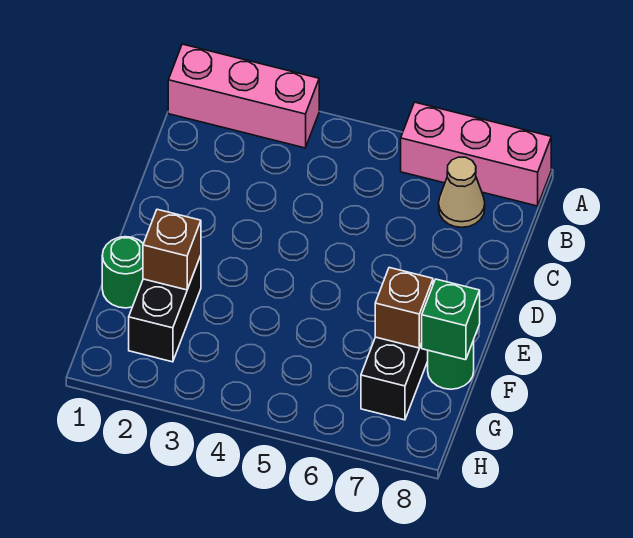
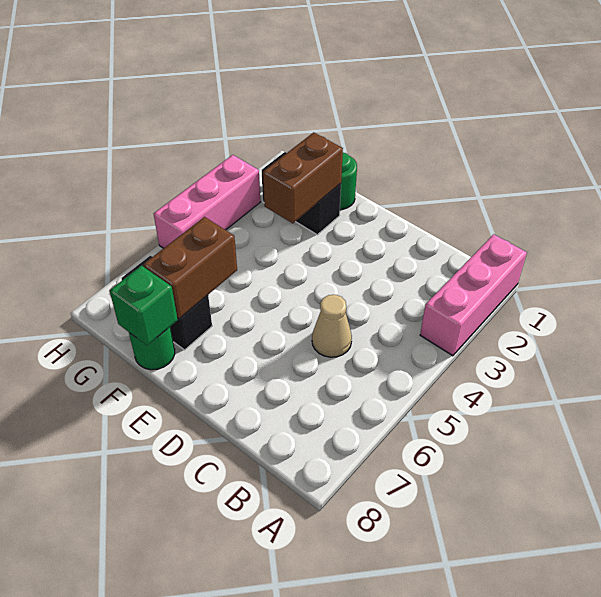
pink 1x3 brick [401,102,551,206] -> pink 1x3 brick moved to [154,155,260,248]
tan 1x1 cone [439,157,485,227] -> tan 1x1 cone moved to [312,295,352,357]
brown 1x1 brick [143,209,201,290] -> brown 1x2 brick [263,132,343,223]
brown 1x1 brick [375,268,433,348] -> brown 1x2 brick [143,217,237,319]

